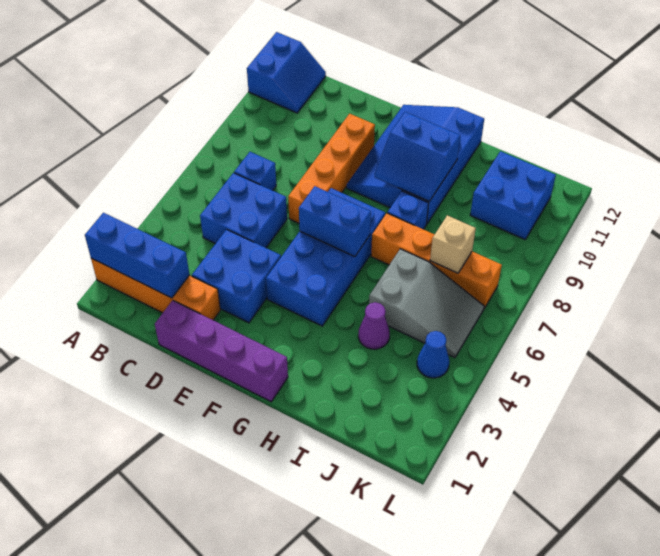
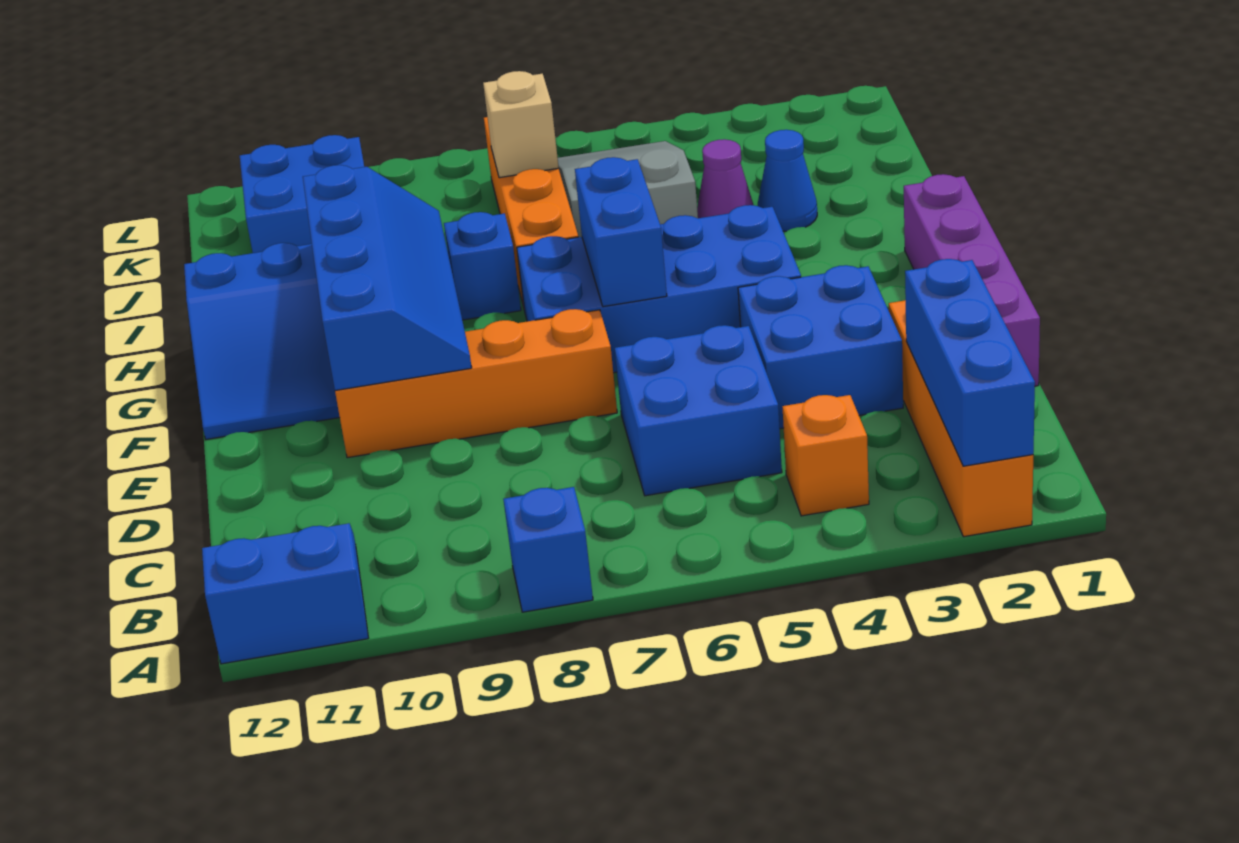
none -> orange 1x1 brick [782,395,869,516]
blue 1x1 brick [234,152,276,191] -> blue 1x1 brick moved to [503,487,593,612]
blue 2x2 slope [375,112,460,201] -> blue 2x4 slope [303,165,472,391]
blue 1x1 cone [417,331,449,378] -> blue 1x1 cone moved to [758,130,817,231]

